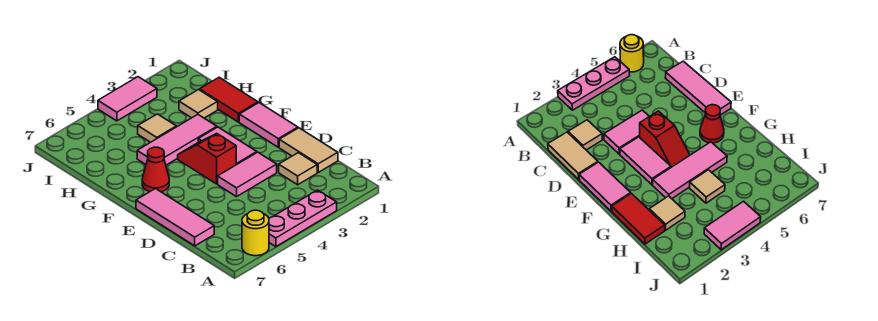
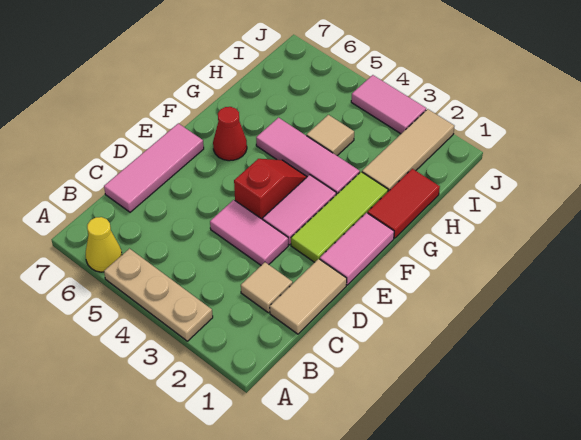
pink 1x3 plate [269,190,337,247] -> tan 1x3 plate [104,249,213,341]
yellow 1x1 round brick [242,210,269,256] -> yellow 1x1 cone [86,217,122,272]
none -> lime 1x3 tile [291,172,388,262]
tan 1x1 tile [179,90,218,118] -> tan 1x3 tile [362,109,454,191]

